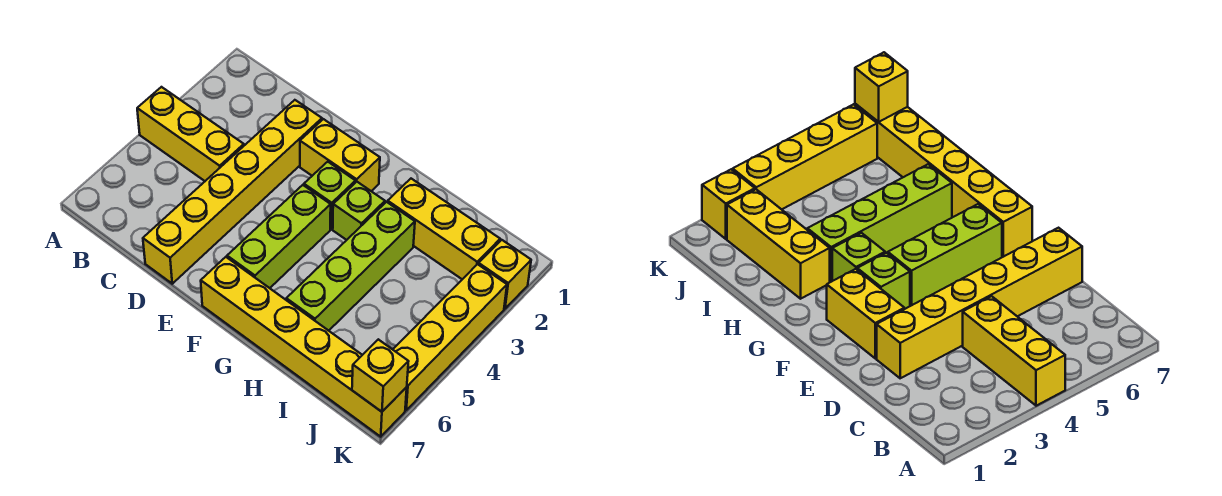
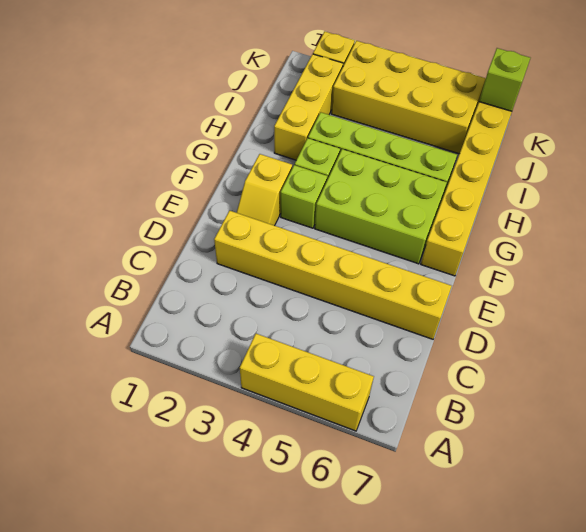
yellow 1x3 brick [137,87,244,181] -> yellow 1x3 brick turned to [240,333,374,431]
yellow 1x2 brick [300,119,380,191] -> yellow 1x2 slope [237,154,292,226]
lime 1x3 brick [227,185,331,288] -> lime 2x3 brick [315,149,447,264]
yellow 1x4 brick [393,264,507,410] -> yellow 2x4 brick [331,41,486,154]
yellow 1x1 brick [352,339,409,412] -> lime 1x1 brick [479,48,530,111]

